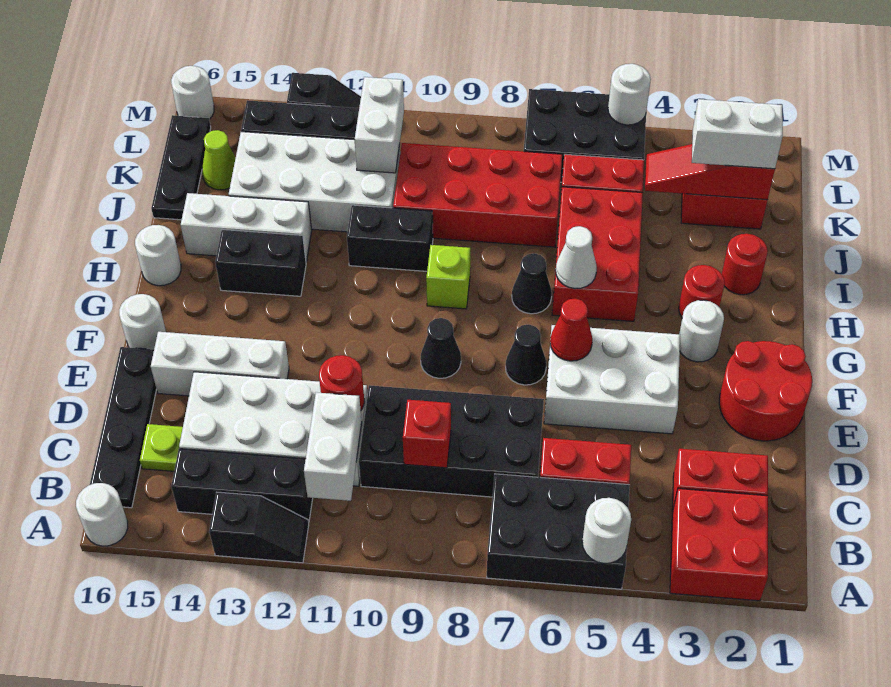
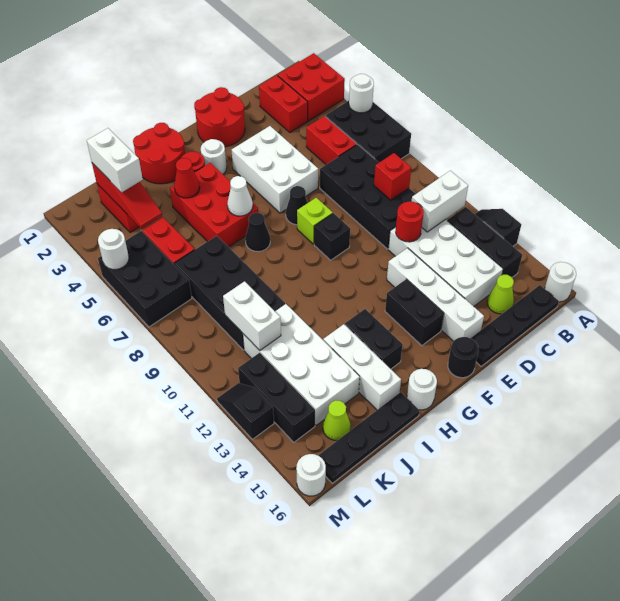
lime 1x1 plate [140,424,183,471] -> lime 1x1 cone [487,275,514,314]
white 1x3 brick [151,332,289,396] -> white 1x4 brick [387,248,484,341]
red 1x1 cone [550,299,592,361] -> red 1x1 cone moved to [174,158,200,198]
black 1x1 cone [421,318,461,378] -> black 1x1 brick [314,213,350,260]
white 1x1 round brick [119,294,166,349] -> black 1x1 round brick [448,337,479,378]
red 2x3 brick [552,187,643,321] -> red 2x3 brick turned to [170,163,258,247]
lime 1x1 brick [426,245,470,309] -> lime 1x1 brick moved to [297,198,333,244]
red 1x1 round brick [722,234,768,295] -> red 2x2 round brick [133,123,185,184]
black 1x2 brick [347,205,433,271] -> black 1x2 brick moved to [385,279,444,346]
red 2x4 brick [393,143,562,247] -> black 2x4 brick [174,236,285,350]
black 1x3 plate [151,115,211,220] -> black 1x4 plate [318,392,419,483]
white 1x2 brick [355,77,404,173] -> white 1x2 brick turned to [223,281,281,350]

